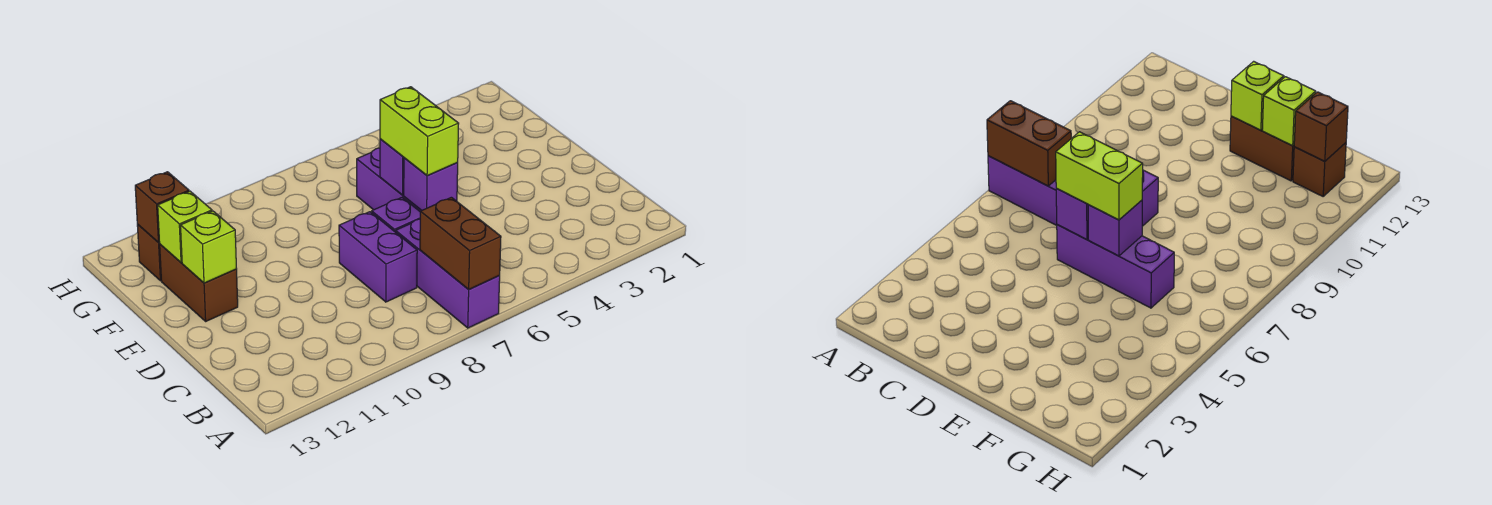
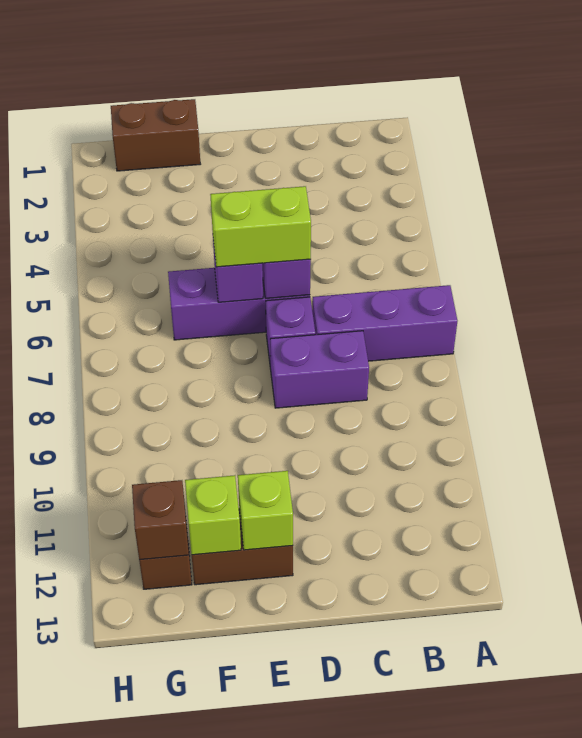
brown 1x2 brick [420,197,501,290] -> brown 1x2 brick moved to [111,99,200,171]

